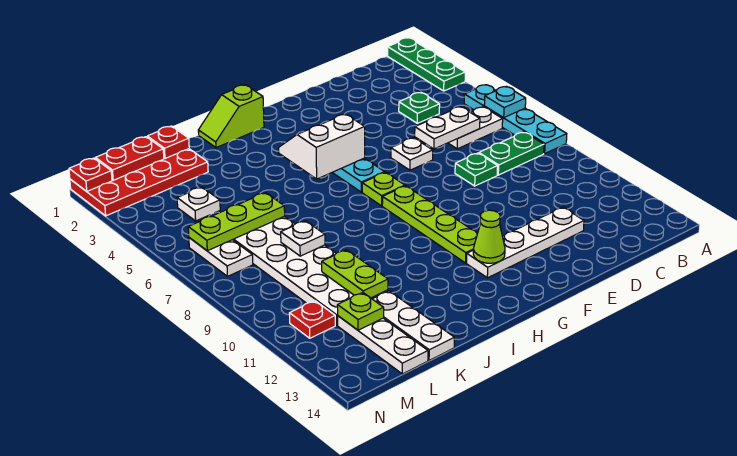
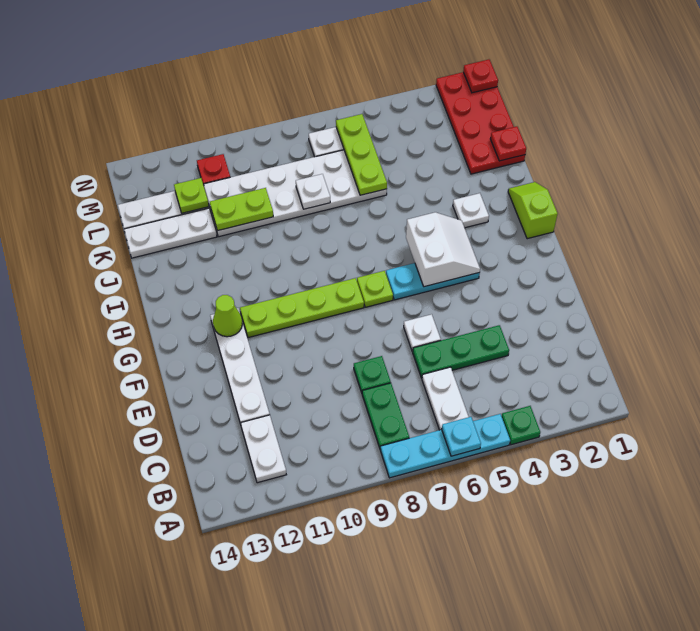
green 1x3 plate [388,38,465,91] -> green 1x3 plate moved to [413,325,509,378]
green 1x1 plate [399,93,440,123] -> green 1x1 plate moved to [501,406,540,445]
white 1x2 plate [415,107,480,149] -> white 1x2 plate moved to [241,415,286,483]
red 1x2 plate [95,137,164,180] -> none
white 1x1 plate [177,187,220,221] -> white 1x1 plate moved to [453,193,489,228]

